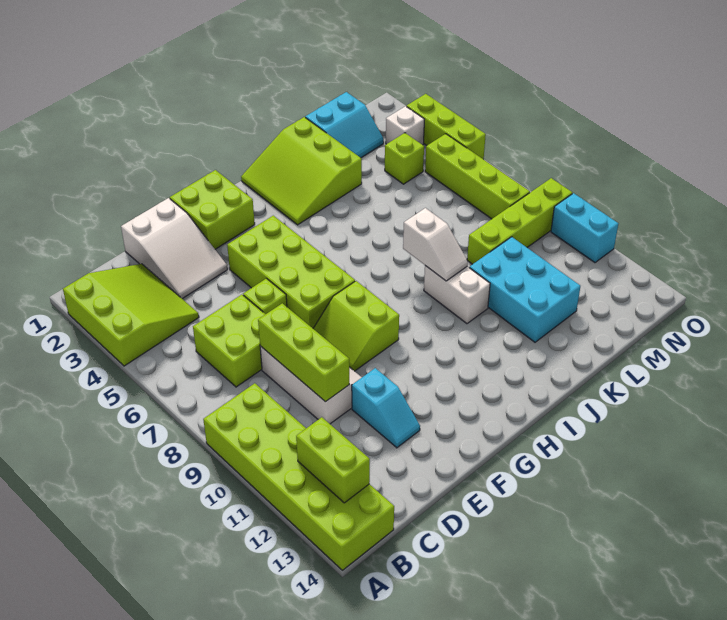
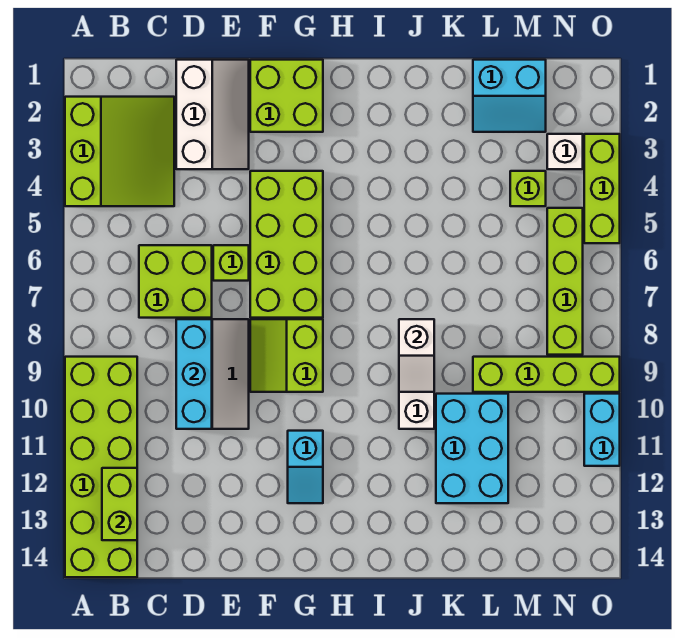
white 2x3 slope [121,198,228,299] -> white 2x3 slope turned to [176,60,249,169]
lime 1x3 brick [258,303,349,402] -> cyan 1x3 brick [176,319,212,429]
cyan 1x2 slope [352,368,420,448] -> cyan 1x2 slope moved to [288,431,323,503]
lime 3x3 slope [241,117,362,225] -> none

